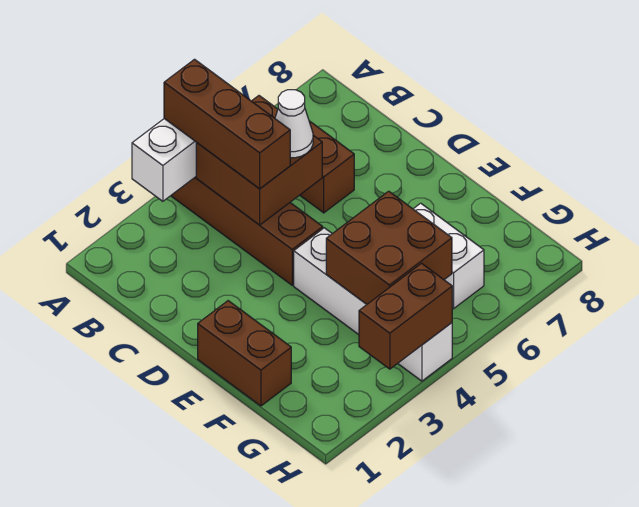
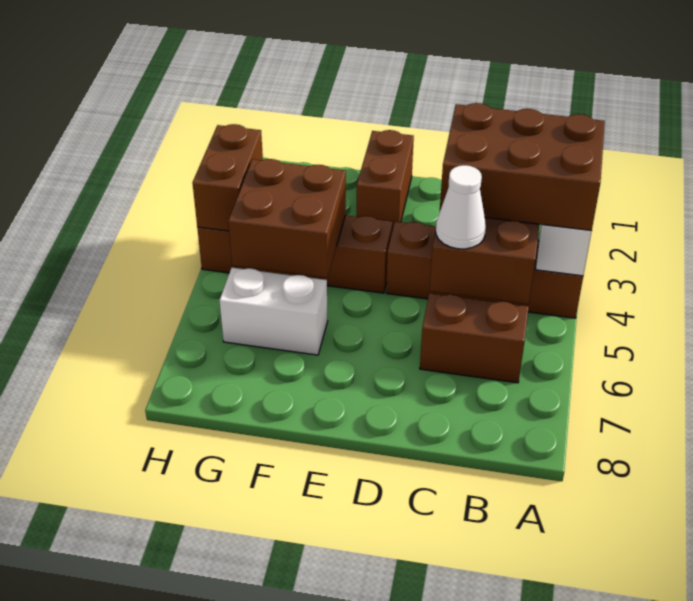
brown 1x3 brick [164,59,290,189] -> brown 2x3 brick [440,103,605,231]
brown 1x2 brick [198,301,291,406] -> brown 1x2 brick turned to [356,130,414,230]
white 1x4 brick [294,228,452,381] -> brown 1x4 brick [197,215,393,293]

